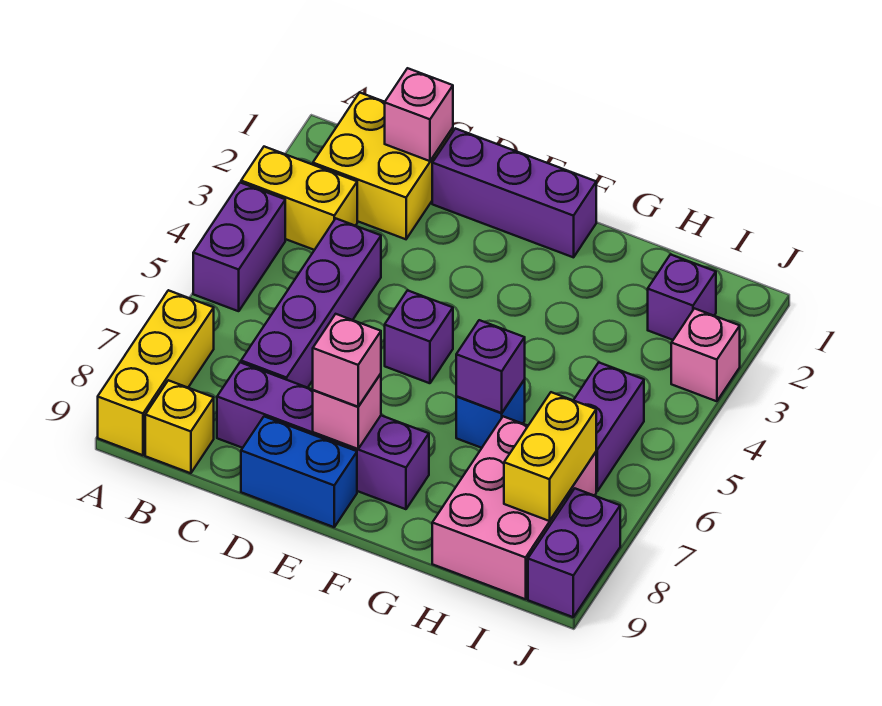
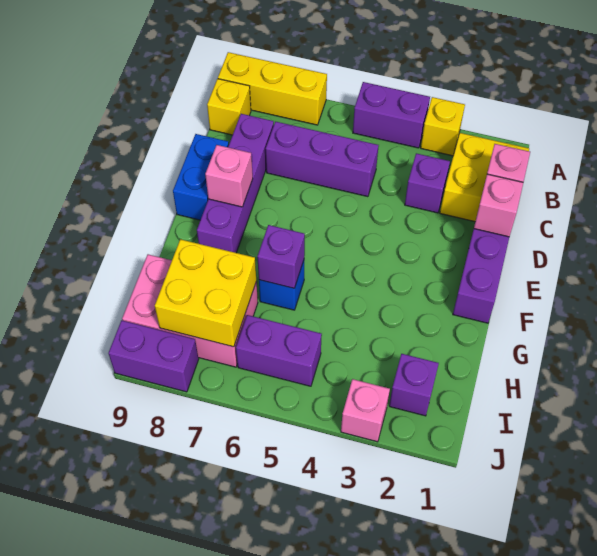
yellow 1x2 brick [241,147,357,250] -> yellow 1x1 brick [421,97,465,156]
purple 1x4 brick [241,219,381,388] -> purple 1x3 brick [266,122,379,197]
purple 1x1 brick [385,290,453,383] -> purple 1x1 brick moved to [405,153,450,213]
pink 1x1 brick [313,314,381,407] -> pink 1x1 brick moved to [474,174,523,237]
yellow 1x2 brick [504,392,596,521] -> yellow 2x2 brick [155,239,256,347]

